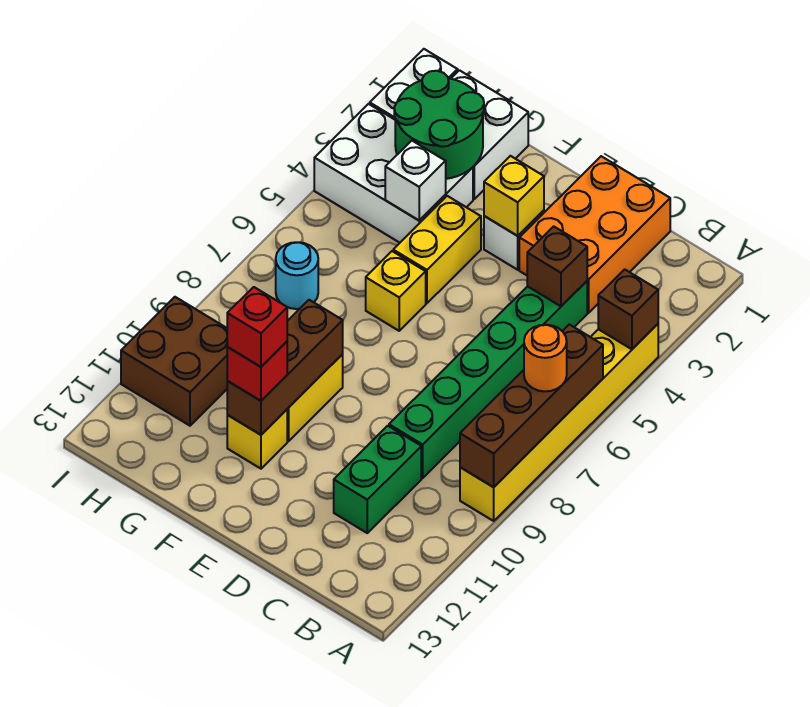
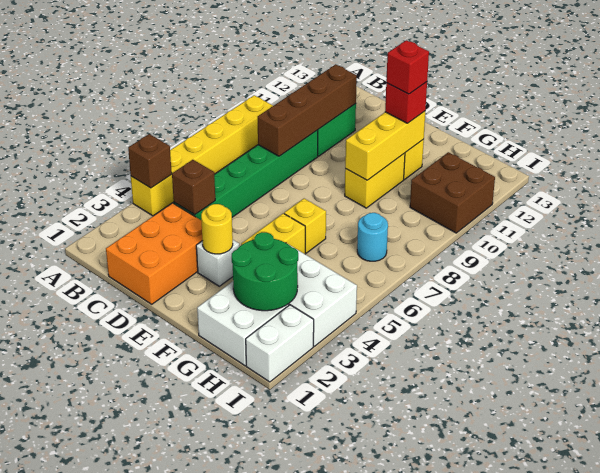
brown 1x4 brick [460,324,603,487] -> brown 1x4 brick moved to [257,64,357,156]
orange 1x1 round brick [524,325,567,391] -> none
yellow 1x1 brick [484,156,544,236] -> yellow 1x1 round brick [201,204,233,254]
brown 1x3 brick [227,300,343,435] -> yellow 1x3 brick [345,111,425,180]
white 1x1 brick [385,141,446,220] -> none

